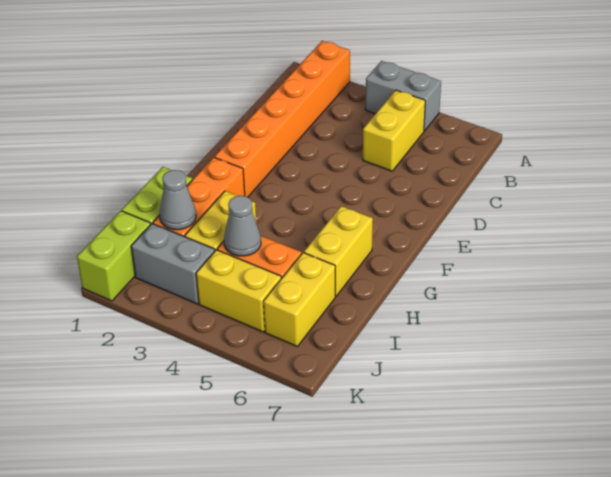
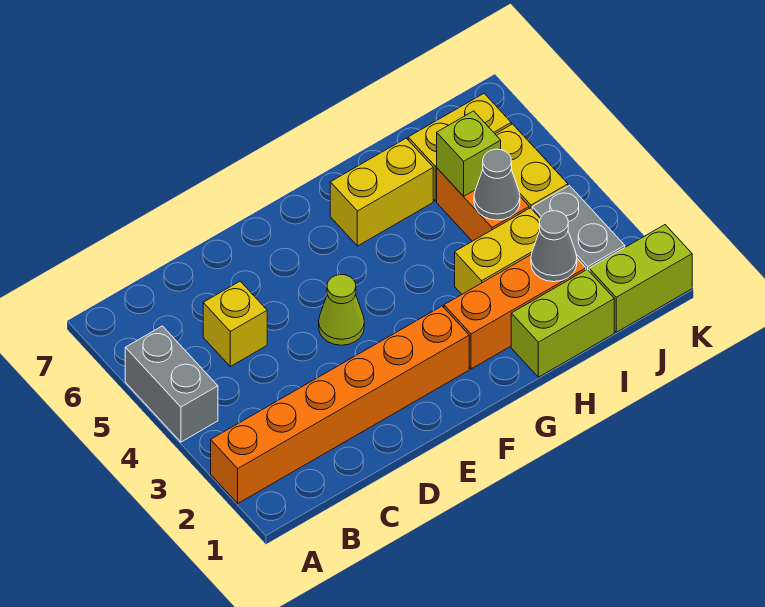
yellow 1x2 brick [363,90,425,171] -> yellow 1x1 brick [203,281,267,366]
none -> lime 1x1 cone [319,275,364,345]
none -> lime 1x1 brick [437,111,501,196]

